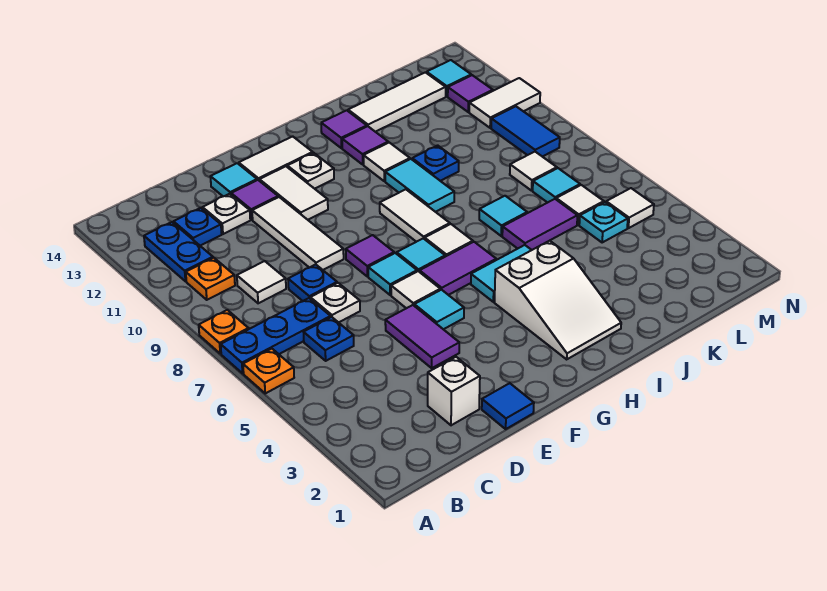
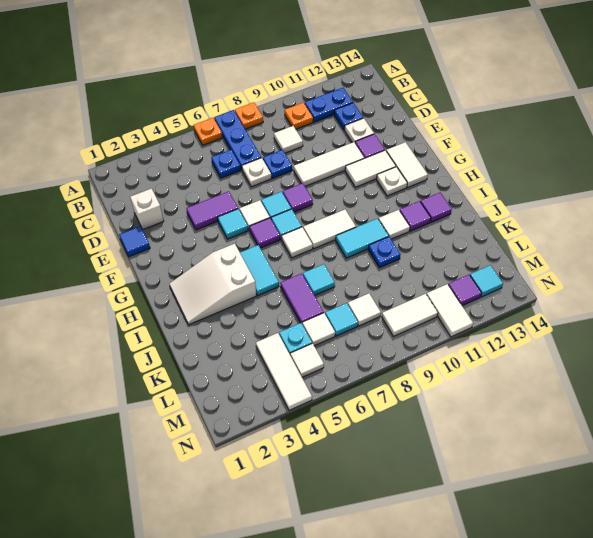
cyan 1x1 tile [210,163,257,196] -> none
purple 1x2 tile [420,242,496,295] -> purple 1x1 tile [249,218,280,248]
white 1x3 tile [348,72,446,132] -> white 1x3 tile moved to [256,333,312,410]
blue 1x2 tile [491,106,560,157] -> white 1x2 tile [382,294,438,336]

